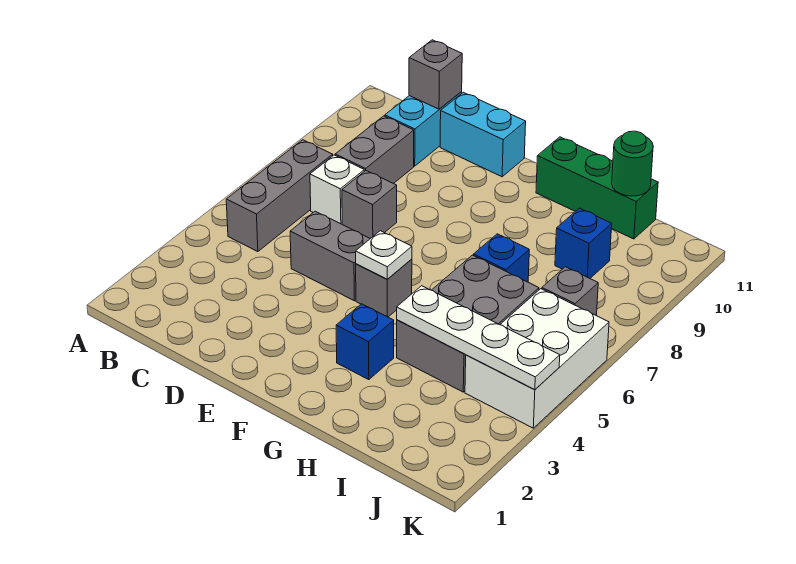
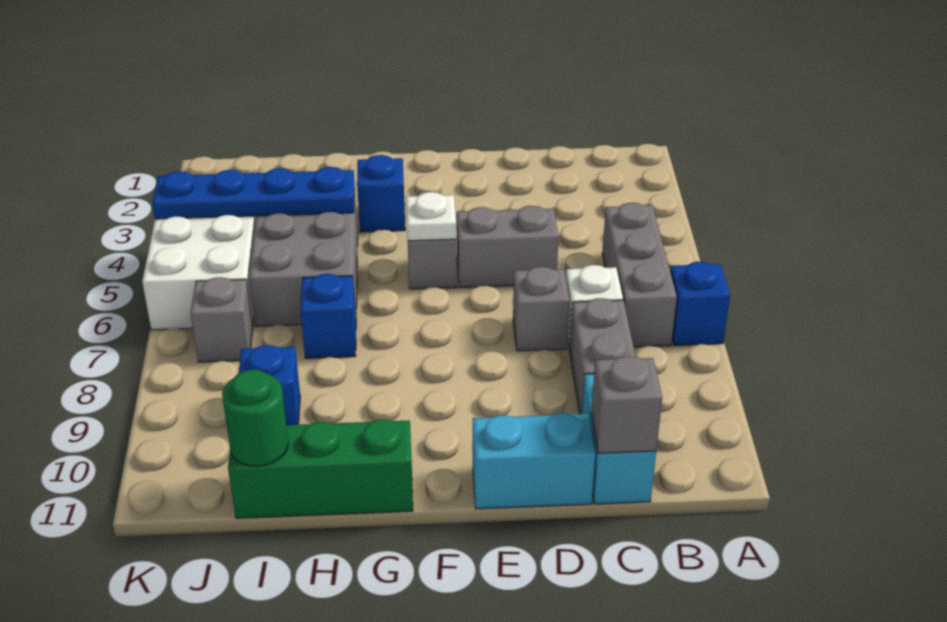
none -> blue 1x1 brick [670,262,730,345]
white 1x4 plate [397,286,560,390] -> blue 1x4 plate [152,167,355,219]

